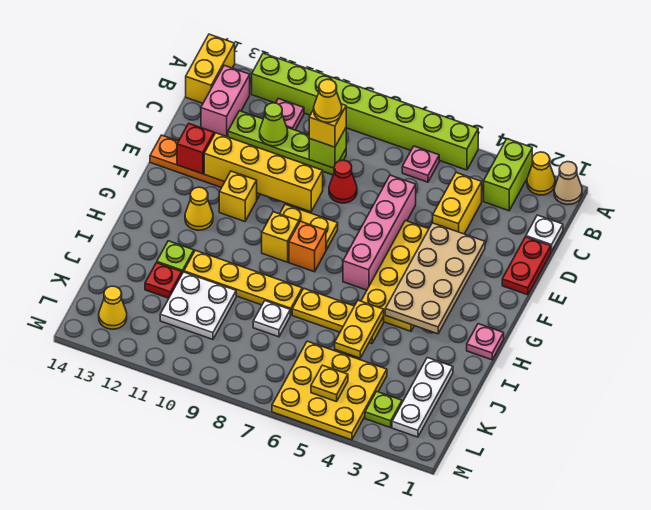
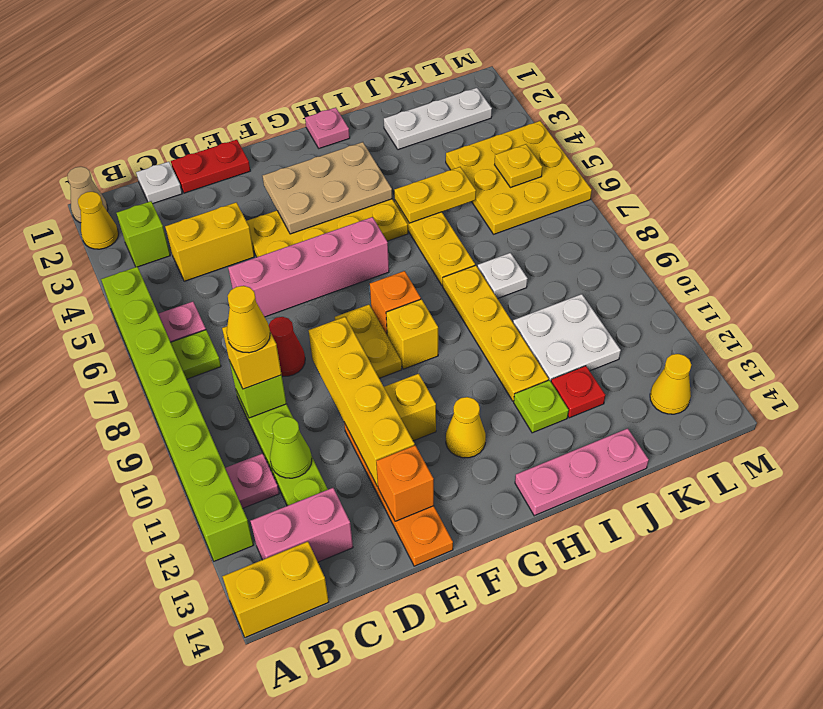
lime 1x2 brick [484,139,532,211] -> lime 1x1 brick [117,201,170,267]
tan 2x4 plate [385,223,485,334] -> tan 2x3 plate [262,142,392,234]
red 1x1 brick [177,123,214,174] -> orange 1x1 brick [376,445,434,521]
none -> pink 1x3 plate [515,428,649,516]
lime 1x1 plate [365,391,402,428] -> lime 1x1 plate moved to [171,330,221,379]

